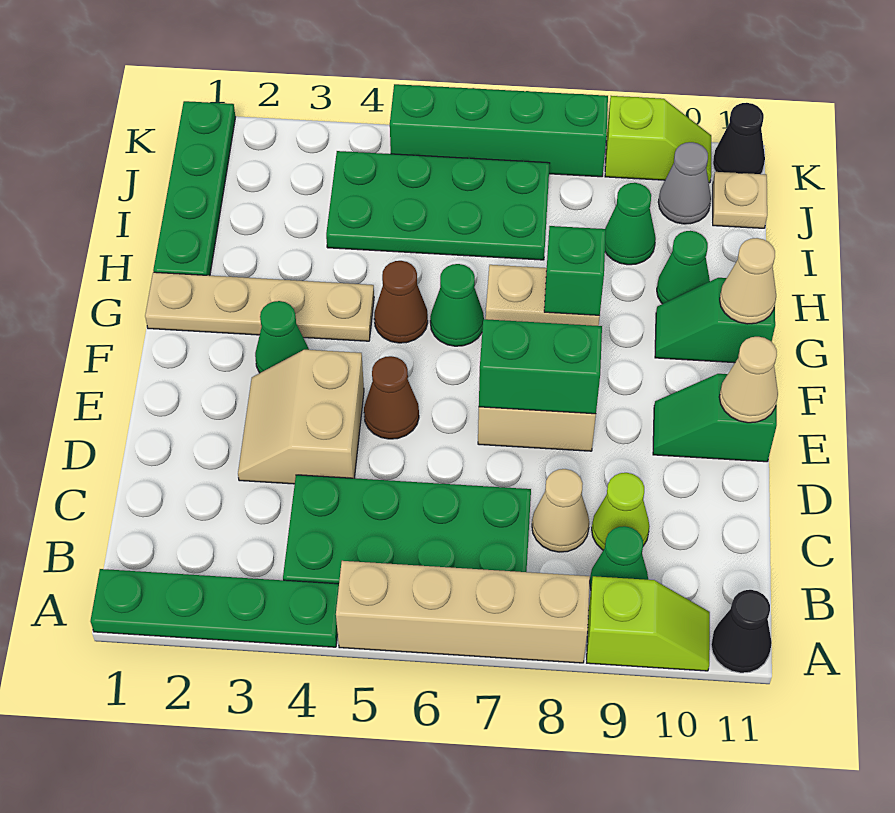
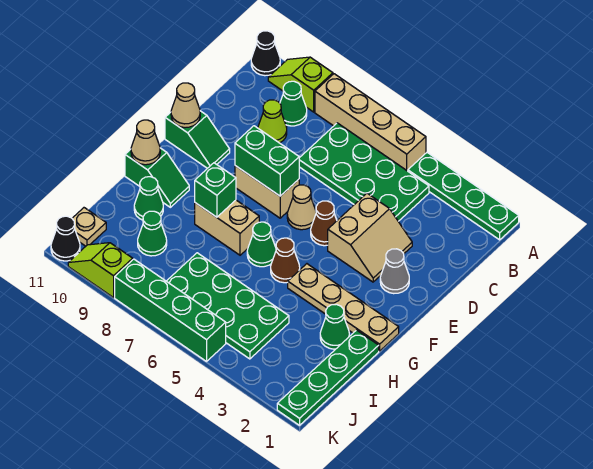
tan 1x1 cone [532,469,589,552] -> tan 1x1 cone moved to [287,185,316,230]
green 1x1 cone [255,301,309,373] -> green 1x1 cone moved to [320,304,349,349]
grey 1x1 cone [658,142,711,224] -> grey 1x1 cone moved to [380,249,409,294]

